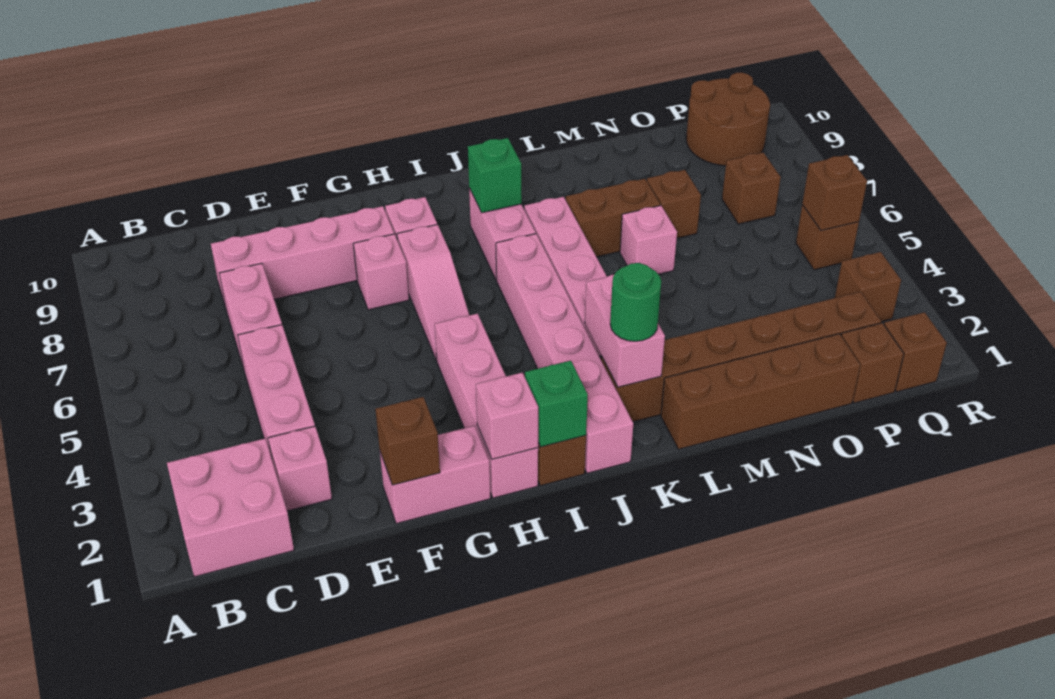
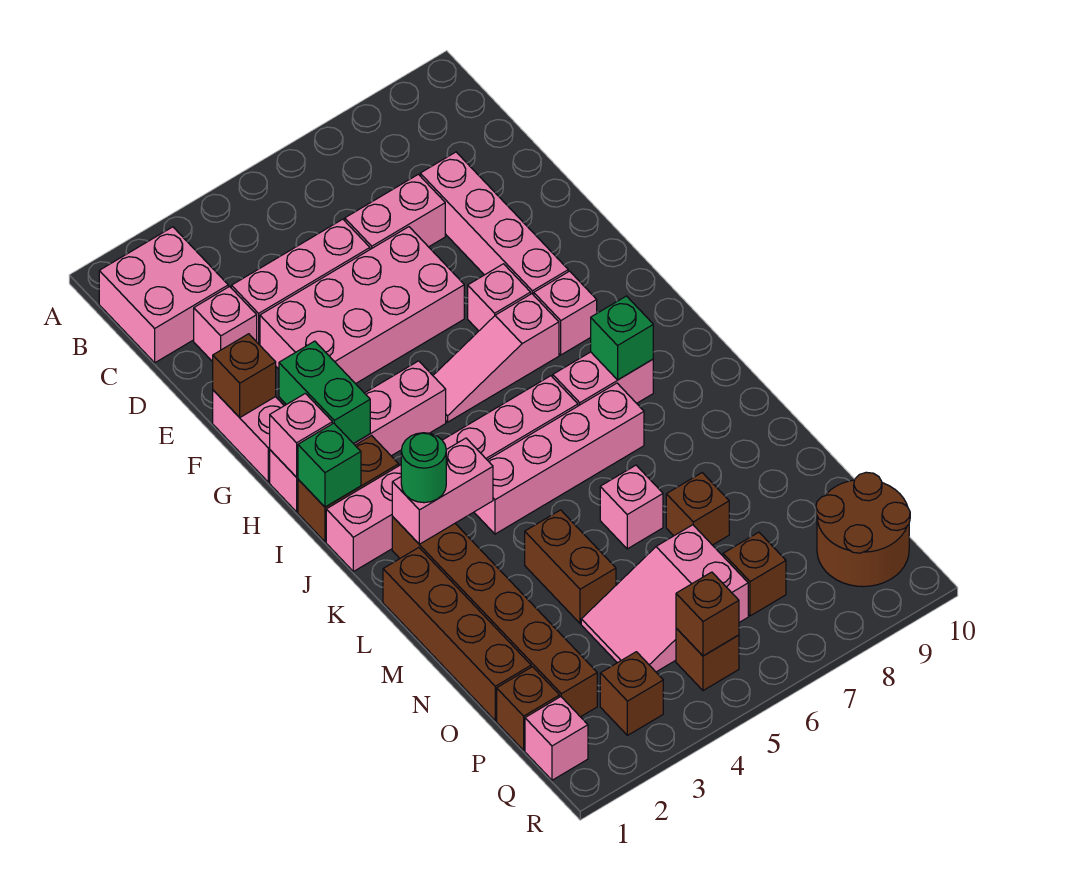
none -> pink 2x4 brick [260,227,464,384]
none -> green 1x2 brick [279,341,370,444]
brown 1x2 brick [566,179,660,257] -> brown 1x2 brick moved to [525,510,616,624]
none -> pink 2x3 slope [581,525,748,672]
brown 1x1 brick [884,312,947,392] -> pink 1x1 brick [525,697,588,780]

